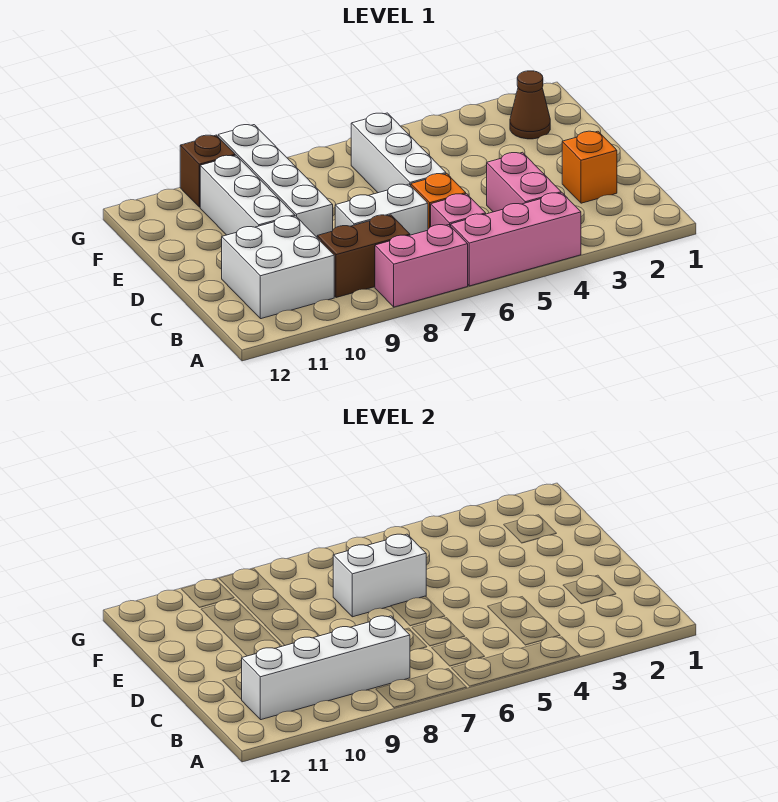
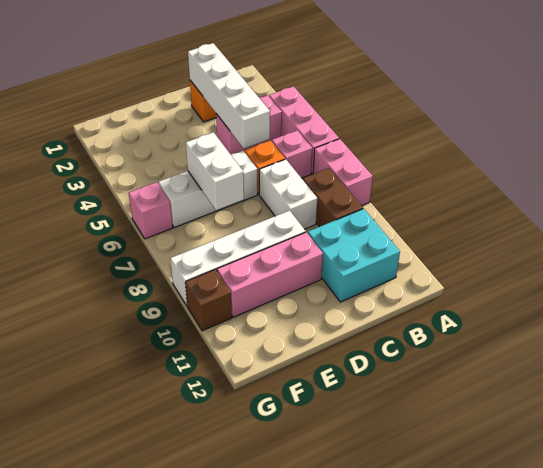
white 1x4 brick [241,616,410,720] -> white 1x4 brick moved to [188,43,270,148]
white 2x2 brick [222,216,334,319] -> cyan 2x2 brick [308,209,400,302]
white 1x3 brick [200,155,295,235] -> pink 1x3 brick [217,232,323,317]
brown 1x1 cone [510,71,550,139] -> none
none -> pink 1x1 brick [129,182,173,239]

